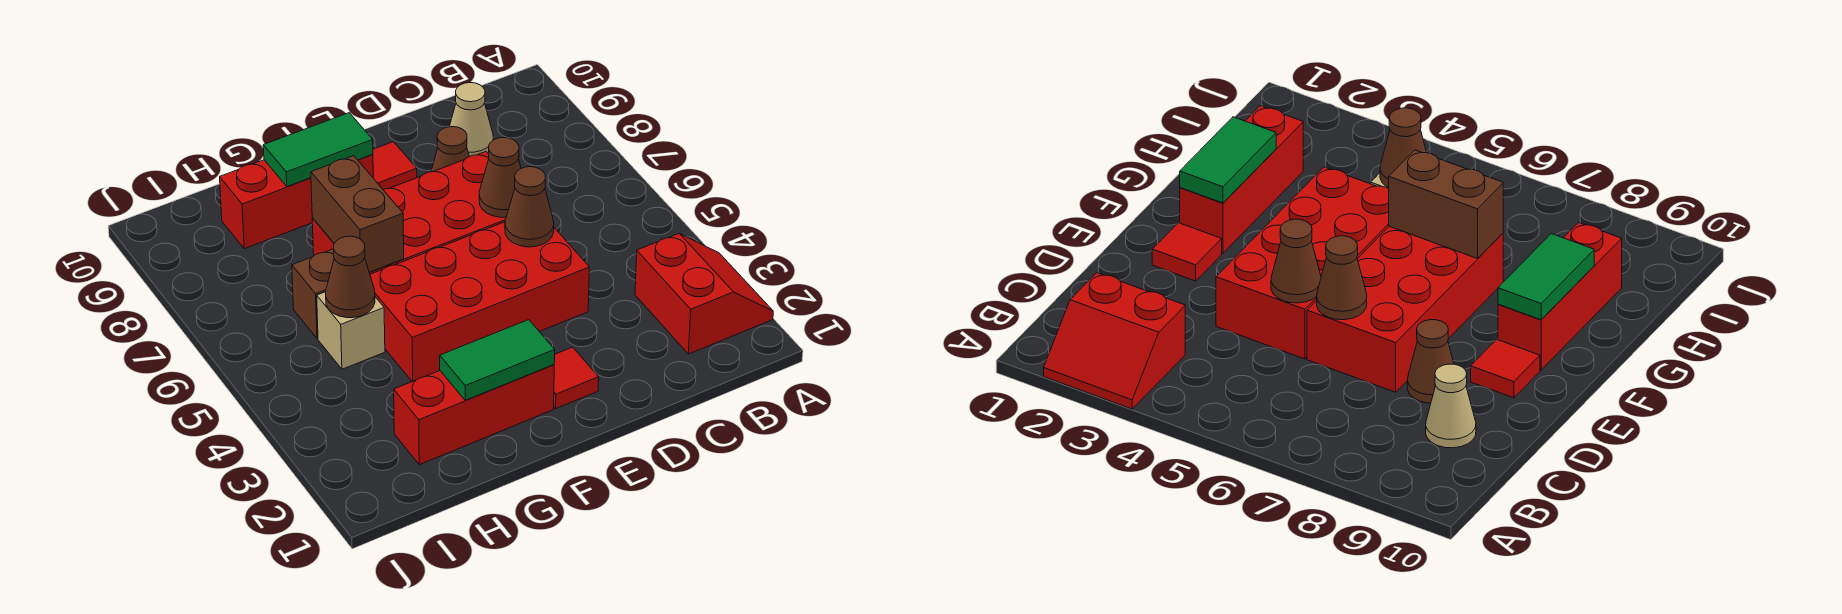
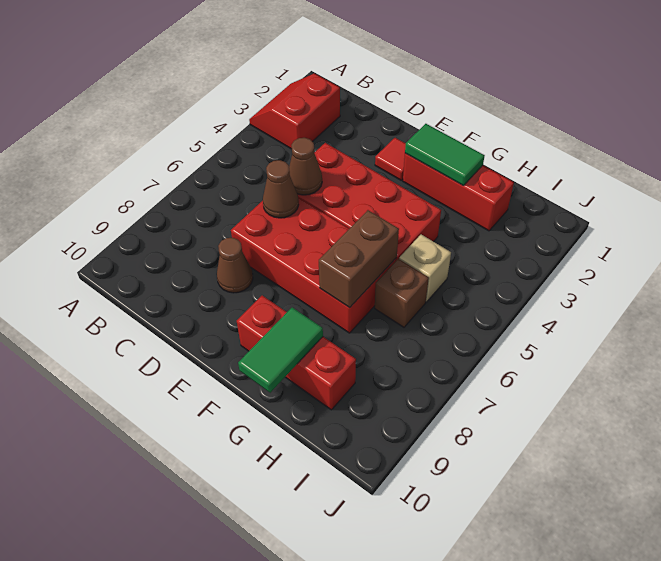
tan 1x1 cone [449,83,493,156] -> none
red 1x1 tile [373,142,417,189] -> none
green 1x2 tile [263,113,373,187] -> green 1x2 tile turned to [238,307,323,393]
brown 1x1 cone [326,236,375,318] -> none

